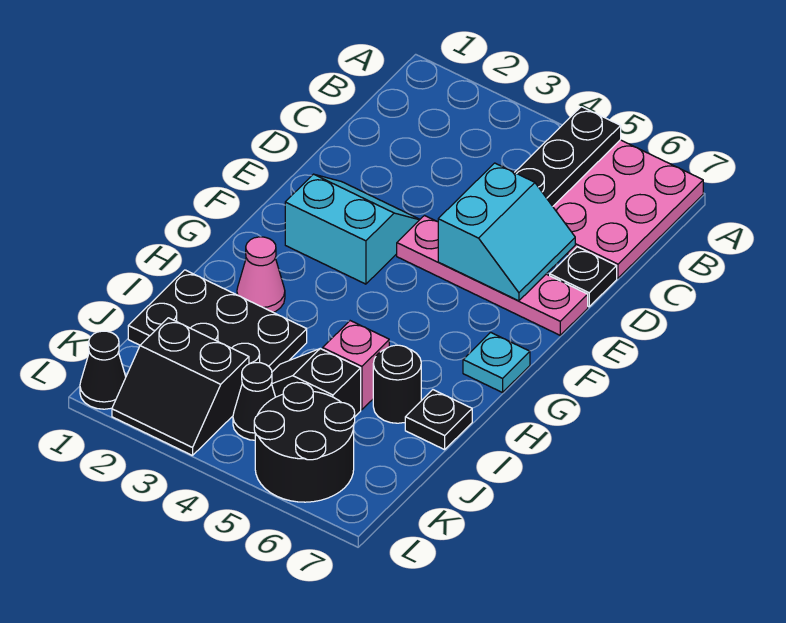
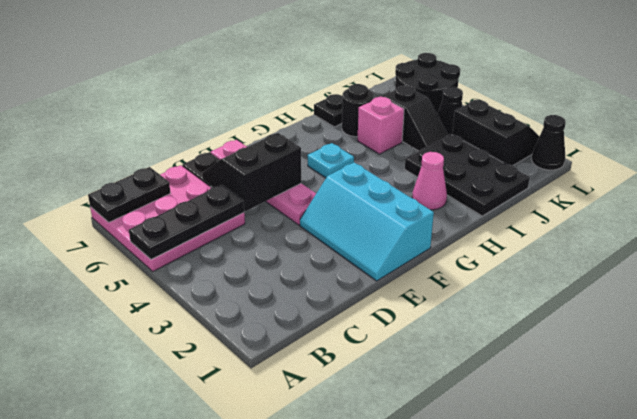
none -> black 1x2 plate [88,167,170,222]
cyan 2x2 slope [438,163,575,301] -> black 2x2 slope [202,133,301,211]
cyan 2x2 slope [285,174,420,284] -> cyan 2x3 slope [300,163,434,281]
cyan 1x1 plate [463,332,530,393] -> cyan 1x1 plate moved to [307,143,354,178]

